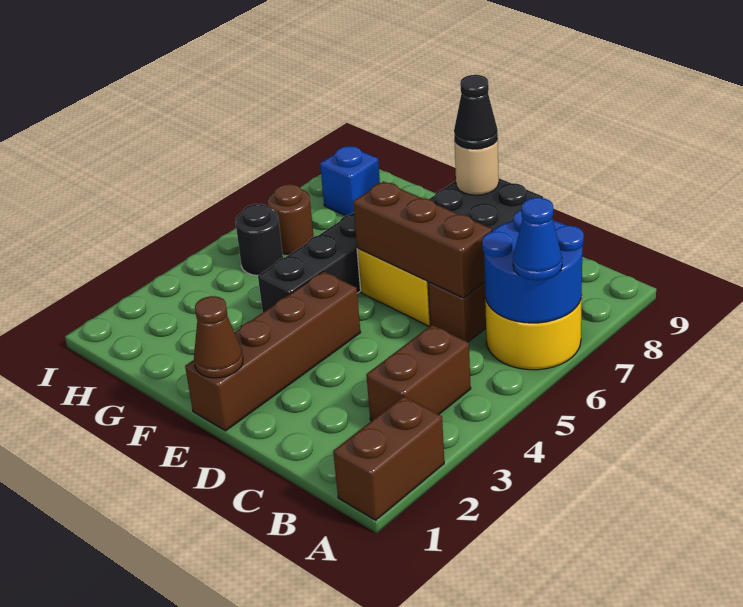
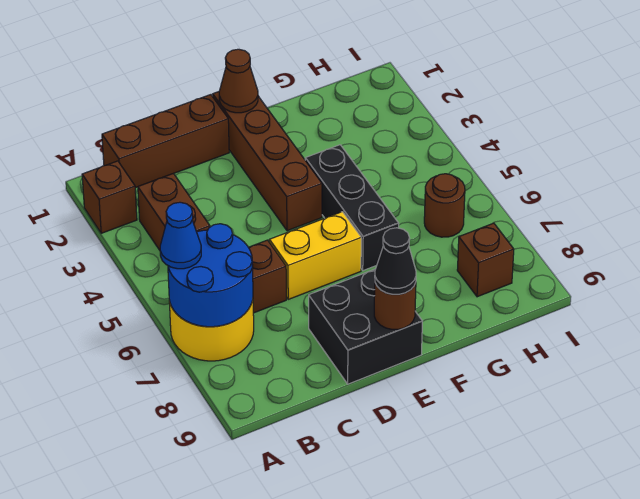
brown 1x2 brick [333,396,444,520] -> brown 1x1 brick [82,161,137,233]
brown 1x3 brick [353,182,492,298] -> brown 1x3 brick moved to [102,95,229,188]
tan 1x1 round brick [454,139,499,195] -> brown 1x1 round brick [374,283,416,329]
black 1x1 round brick [236,204,283,275] -> none
blue 1x1 brick [320,146,380,216] -> brown 1x1 brick [457,223,514,297]

